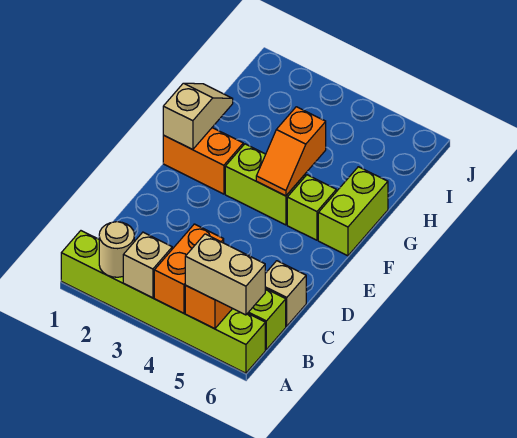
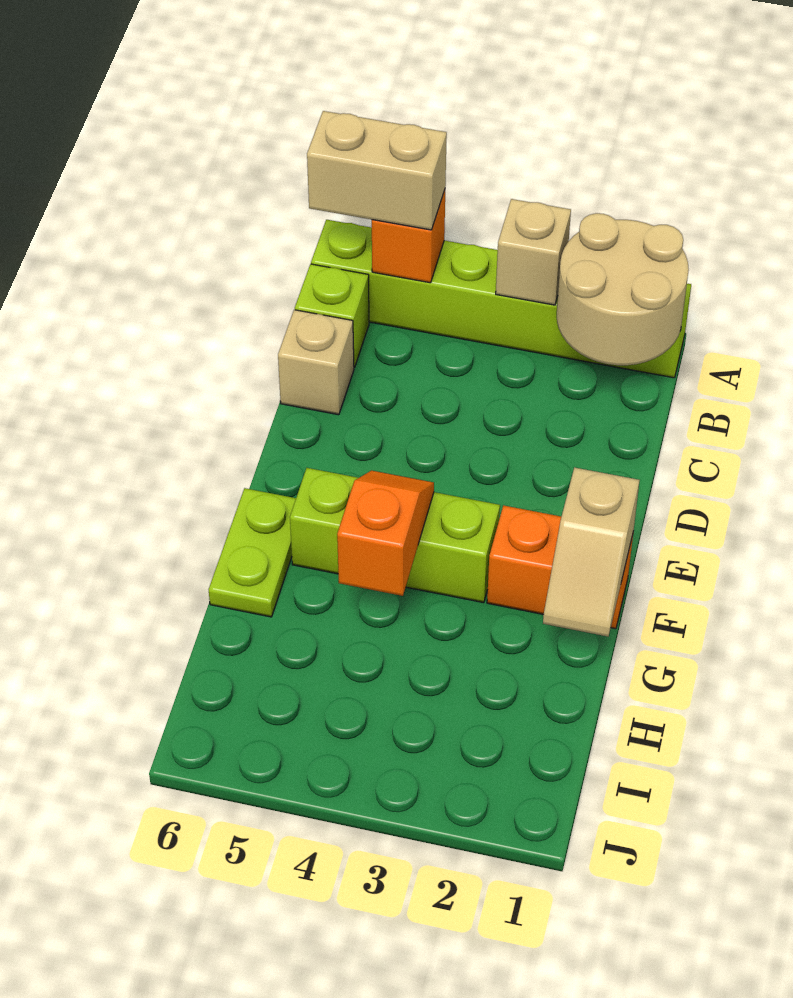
tan 1x1 round brick [99,222,134,277] -> tan 2x2 round brick [557,213,689,365]
orange 1x2 brick [154,224,224,313] -> none
lime 1x2 brick [318,167,388,256] -> lime 1x2 plate [209,488,296,617]

